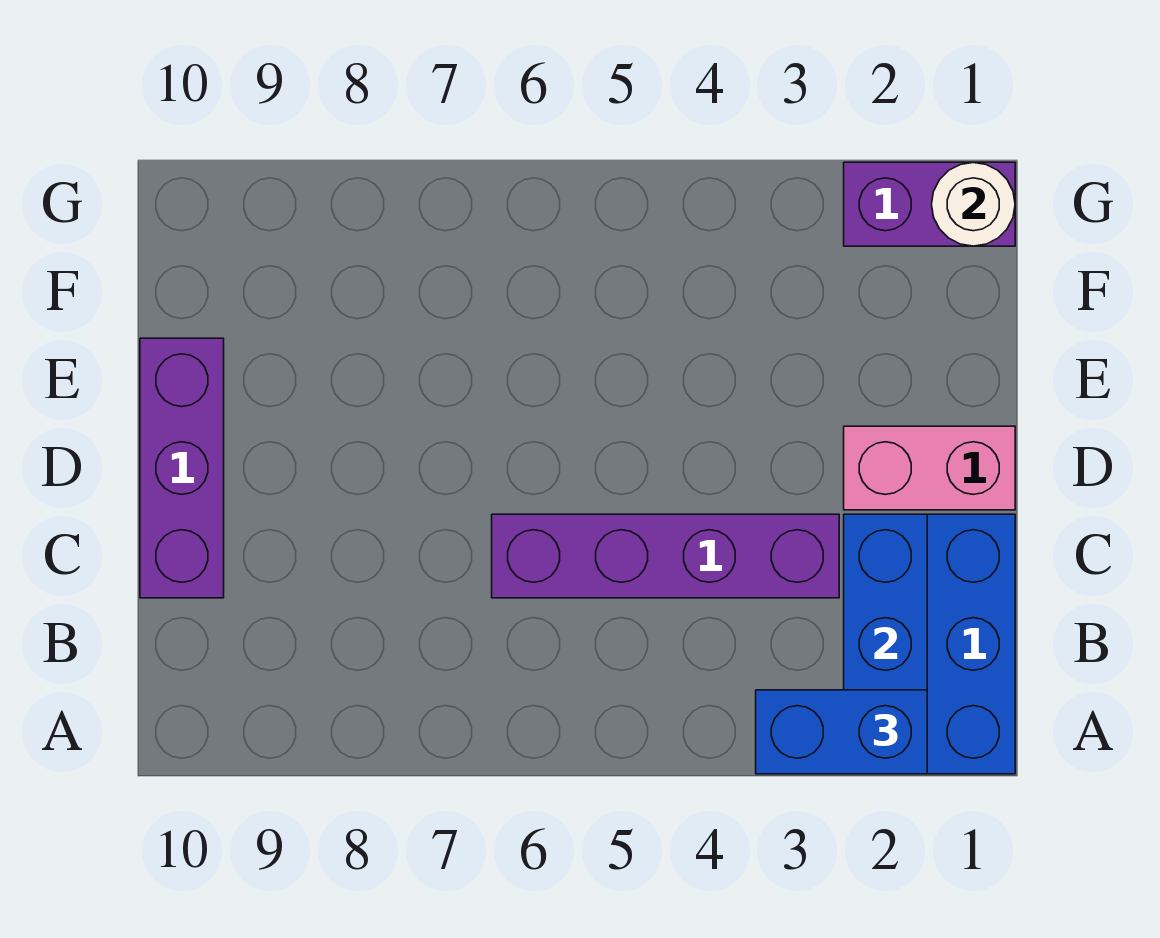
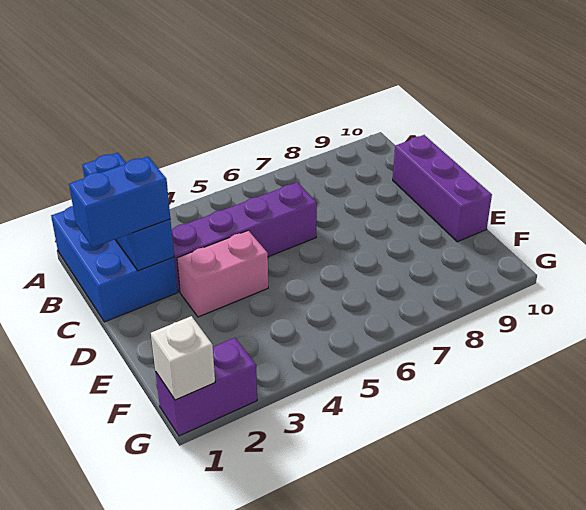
blue 1x2 brick [756,690,927,774] -> blue 1x2 brick moved to [69,157,170,248]
pink 1x2 brick [844,426,1015,510] -> pink 1x2 brick moved to [177,230,268,317]
white 1x1 round brick [932,163,1015,246] -> white 1x1 brick [151,316,215,400]

